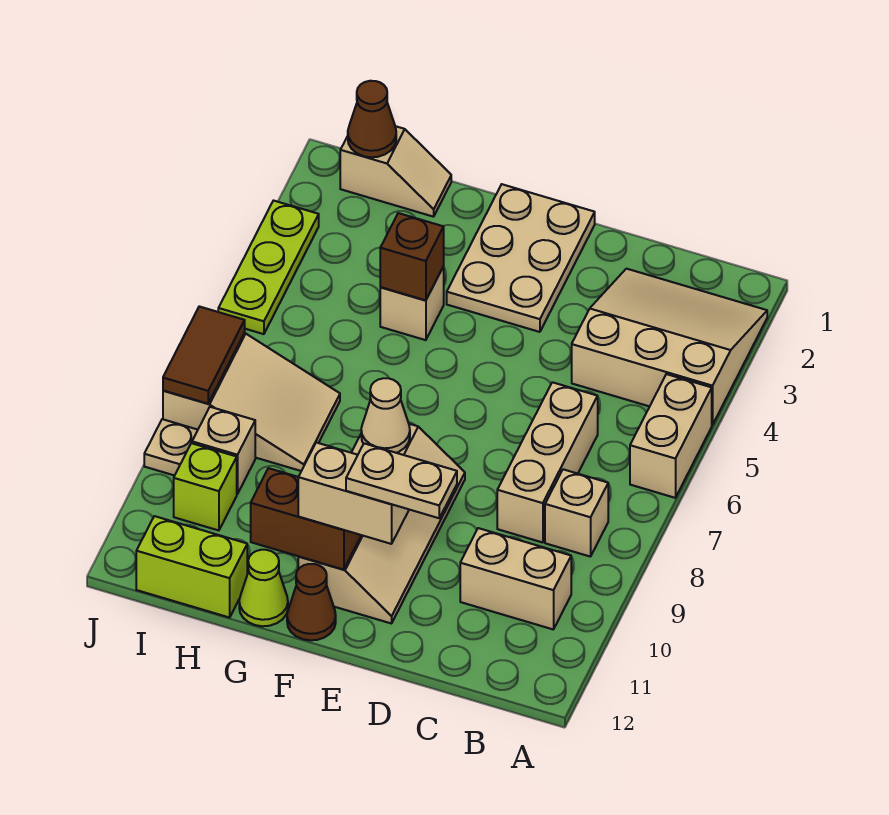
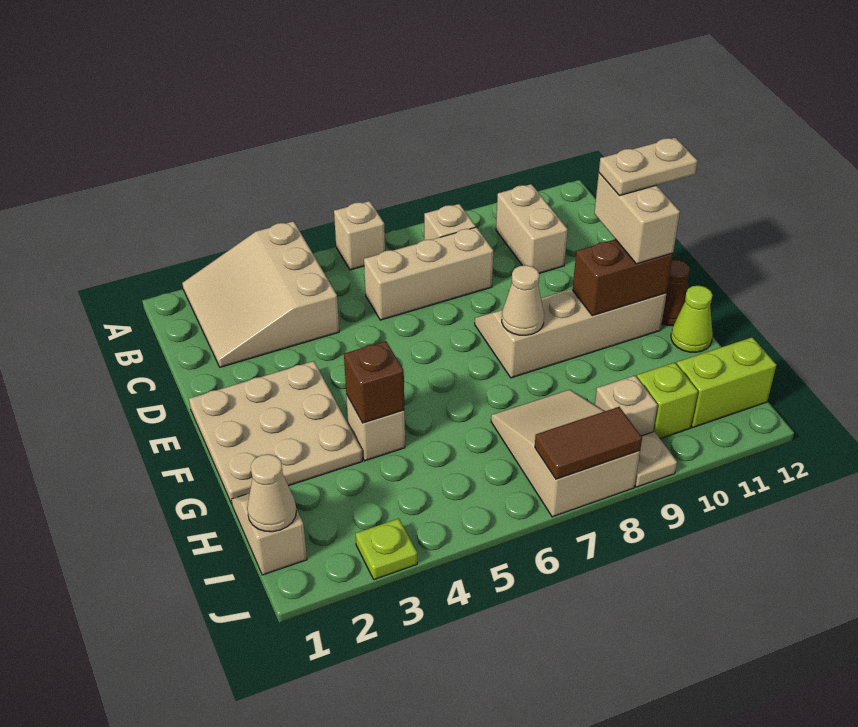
tan 1x2 brick [630,374,712,498] -> tan 1x1 brick [334,201,385,270]
tan 1x2 plate [346,443,457,518] -> tan 1x2 plate turned to [599,138,698,196]
tan 2x3 plate [447,184,595,332] -> tan 3x3 plate [189,361,362,504]
brown 1x2 brick [251,468,361,570] -> brown 1x2 brick turned to [573,239,673,316]
lime 1x2 brick [136,516,247,617] -> lime 1x2 brick turned to [677,337,776,427]
brown 1x1 cone [348,81,396,157] -> tan 1x1 cone [247,454,296,532]
lime 1x3 plate [218,201,319,334] -> lime 1x1 plate [356,519,417,580]

